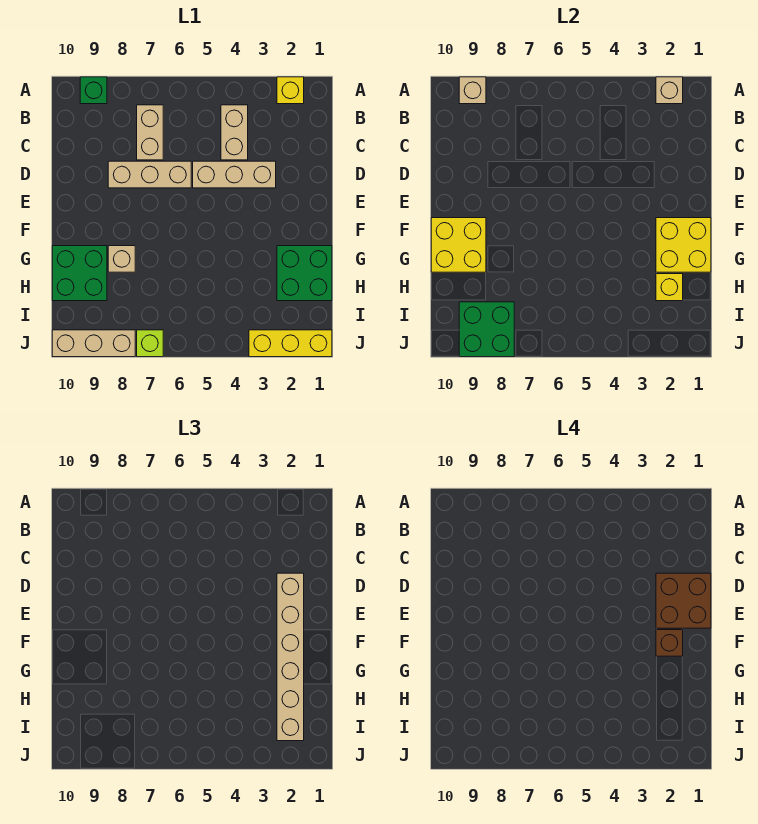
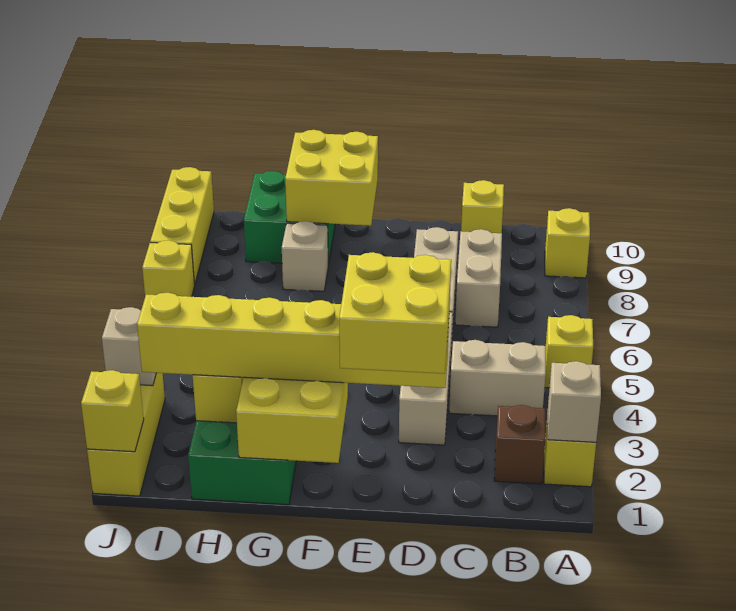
none -> yellow 1x1 brick [545,315,593,388]
green 1x1 brick [80,77,107,104] -> yellow 1x1 brick [545,208,590,278]
tan 1x1 brick [459,77,486,104] -> tan 1x1 brick moved to [102,307,156,386]
tan 1x2 brick [137,105,163,160] -> tan 1x2 brick turned to [455,229,502,327]
none -> yellow 1x1 brick [461,180,504,233]
brown 2x2 brick [656,573,711,628] -> yellow 2x2 brick [339,252,451,374]
tan 1x6 brick [277,573,304,741] -> yellow 1x6 brick [137,293,449,388]
brown 1x1 brick [656,630,683,656] -> brown 1x1 brick moved to [494,405,545,484]
green 2x2 brick [459,302,514,357] -> none
none -> yellow 1x1 brick [81,370,144,452]
lime 1x1 brick [137,330,163,357] -> yellow 1x1 brick [142,240,195,297]
tan 1x3 brick [52,330,135,357] -> yellow 1x3 brick [150,167,214,285]

